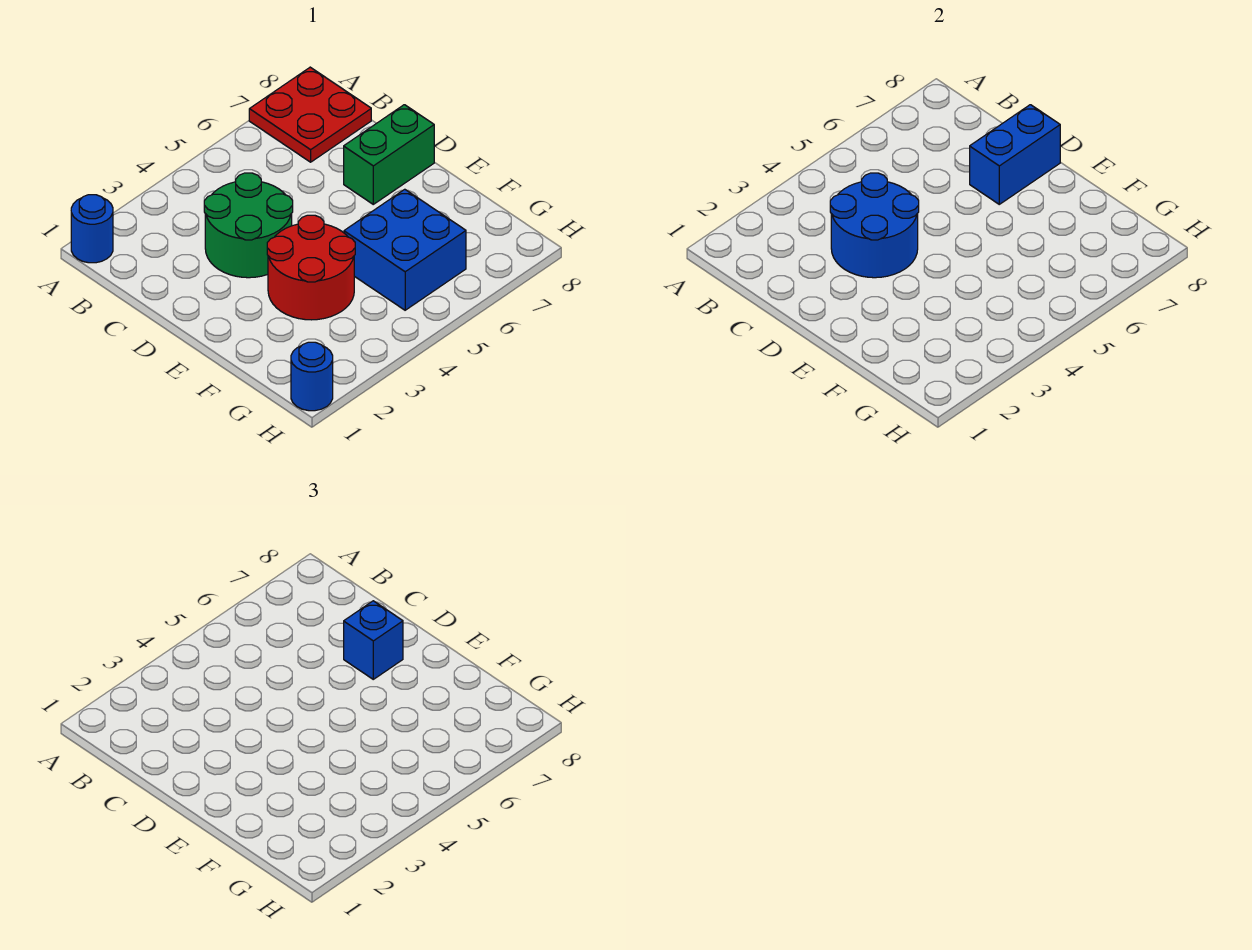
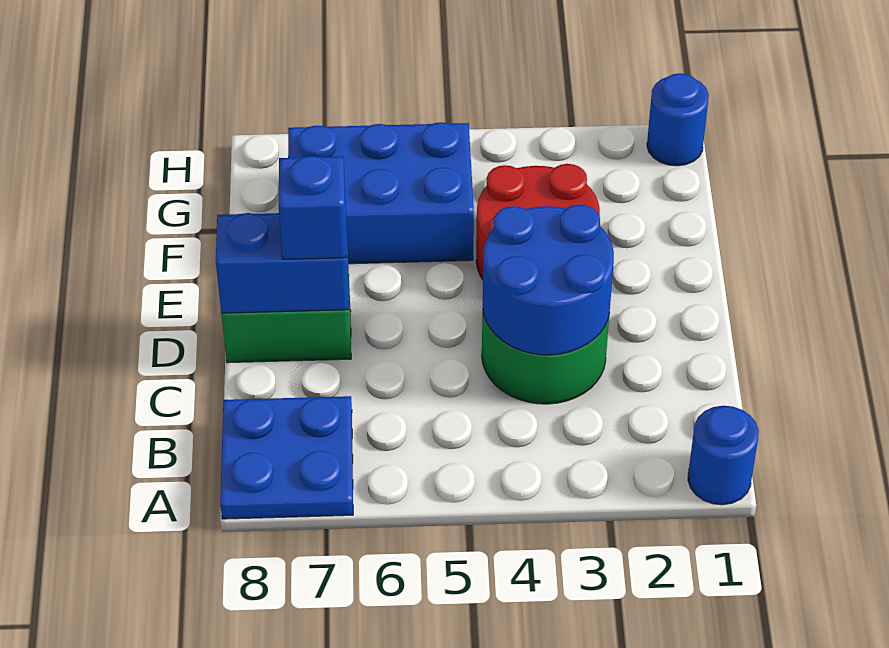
red 2x2 plate [249,67,371,162] -> blue 2x2 plate [220,396,353,519]
blue 2x2 brick [344,189,466,310] -> blue 2x3 brick [288,122,474,264]

